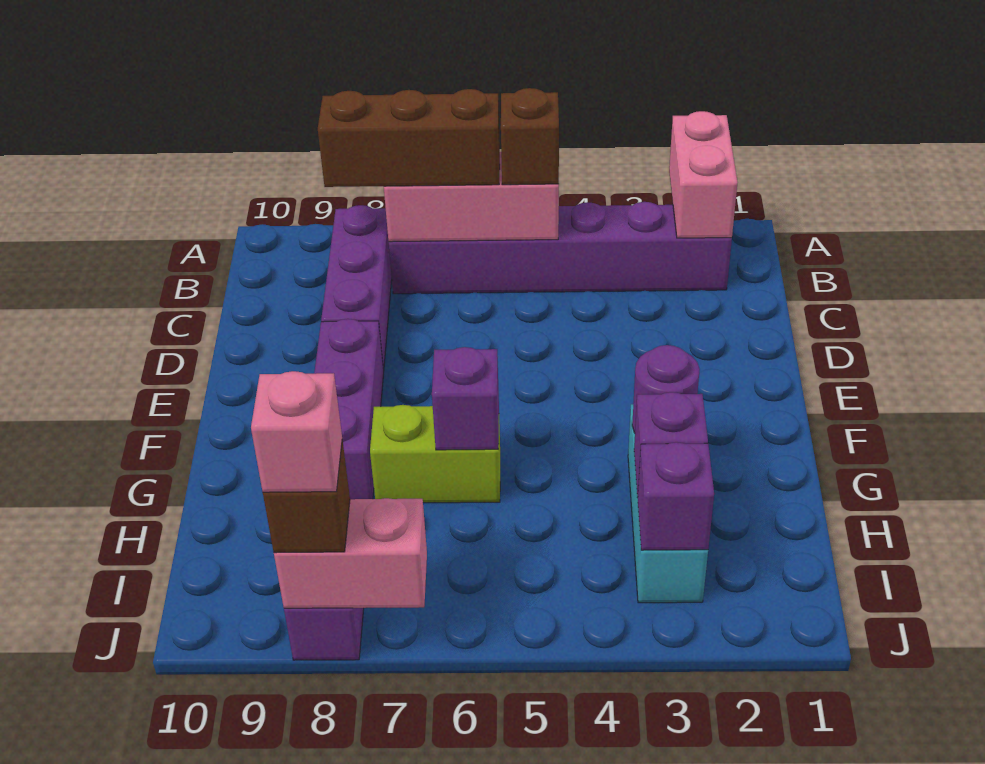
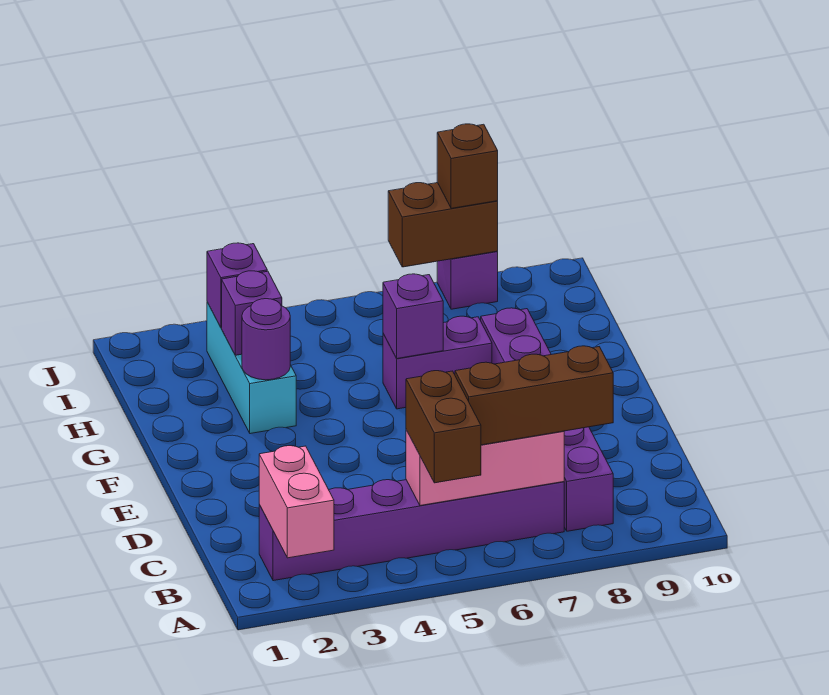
brown 1x1 brick [501,88,559,185] -> brown 1x2 brick [406,371,481,483]
lime 1x2 brick [370,405,500,503] -> purple 1x2 brick [383,316,492,409]
pink 1x2 brick [274,498,427,608] -> brown 1x2 brick [388,183,498,267]
pink 1x1 brick [251,371,342,492] -> none

